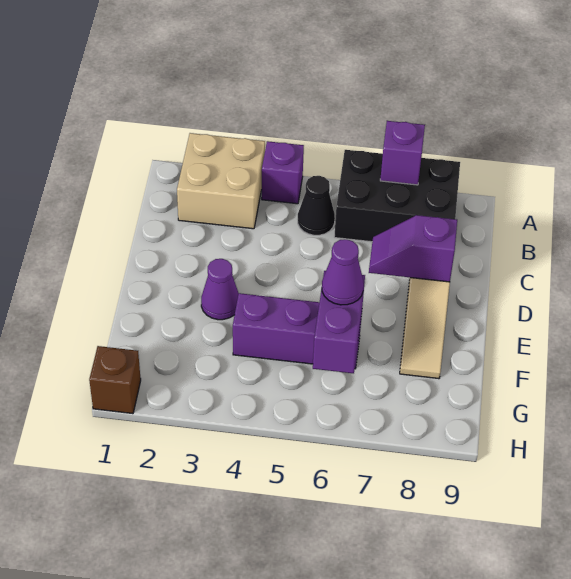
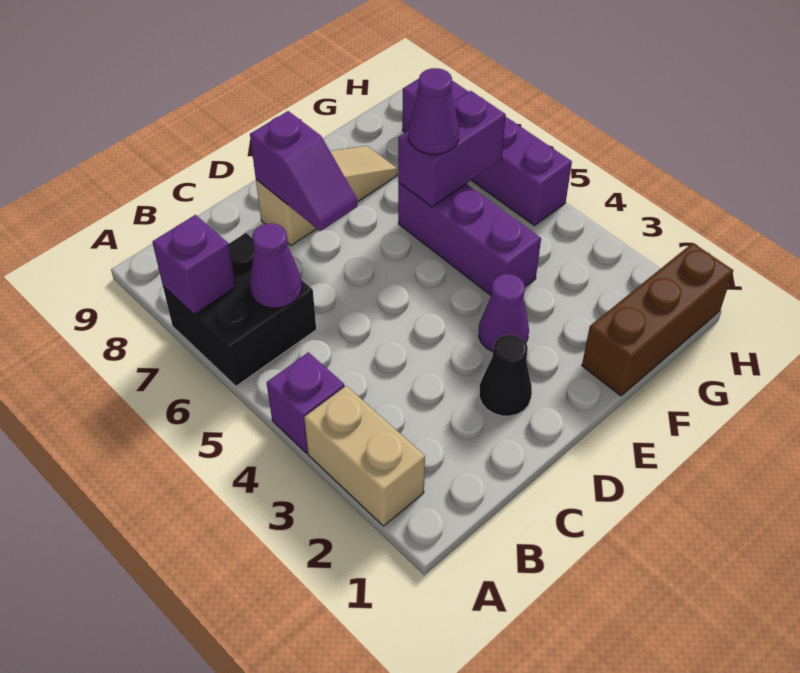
tan 2x2 brick [177,133,265,229] -> tan 1x2 brick [304,386,425,526]
black 2x3 brick [334,150,460,242] -> black 2x2 brick [163,233,316,386]
black 1x1 cone [298,176,335,235] -> black 1x1 cone moved to [479,335,532,416]
none -> purple 1x1 cone [249,223,302,308]
brown 1x1 brick [89,346,141,414] -> brown 1x3 brick [582,243,733,396]
none -> purple 1x4 brick [402,79,572,226]

